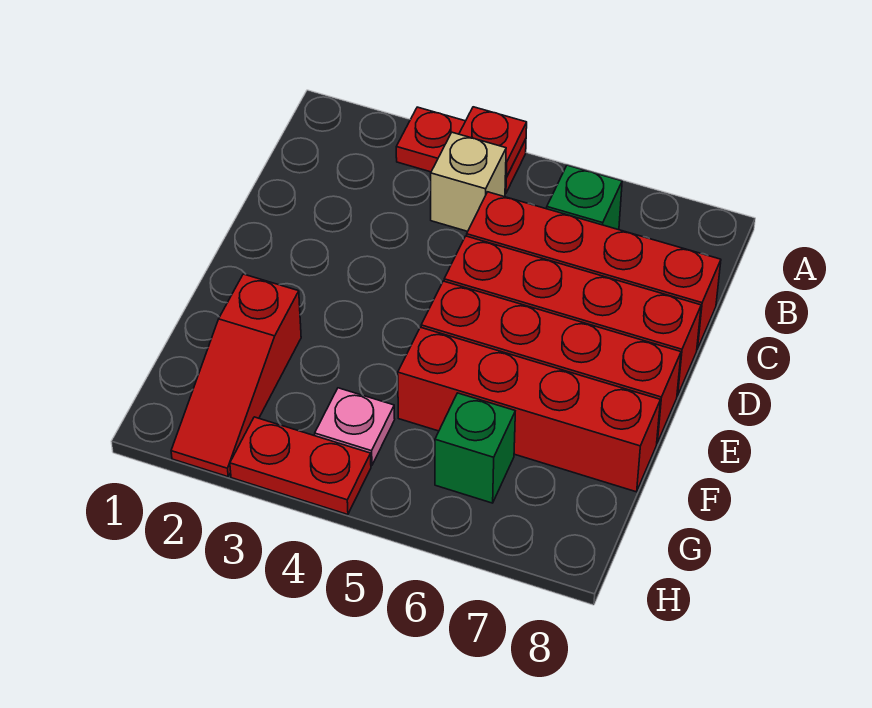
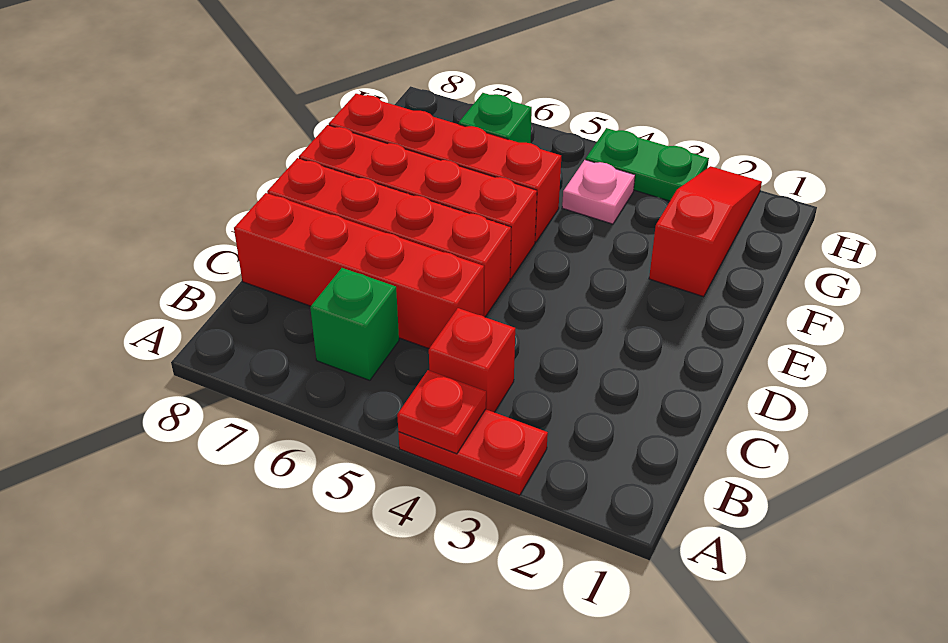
tan 1x1 brick [431,132,506,231] -> red 1x1 brick [429,308,515,412]
red 1x2 plate [230,417,371,515] -> green 1x2 plate [586,128,709,201]

